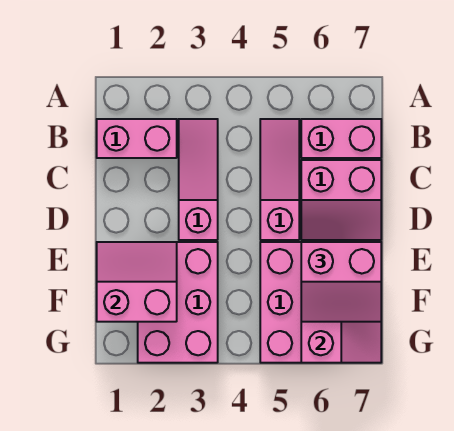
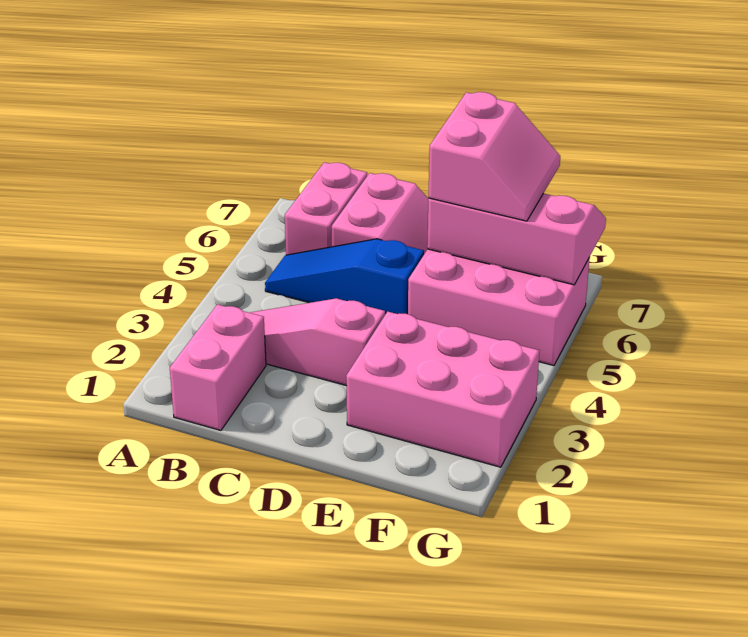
pink 1x3 slope [260,119,299,240] -> blue 1x3 slope [265,239,424,315]
pink 2x2 slope [97,242,177,322] -> none

